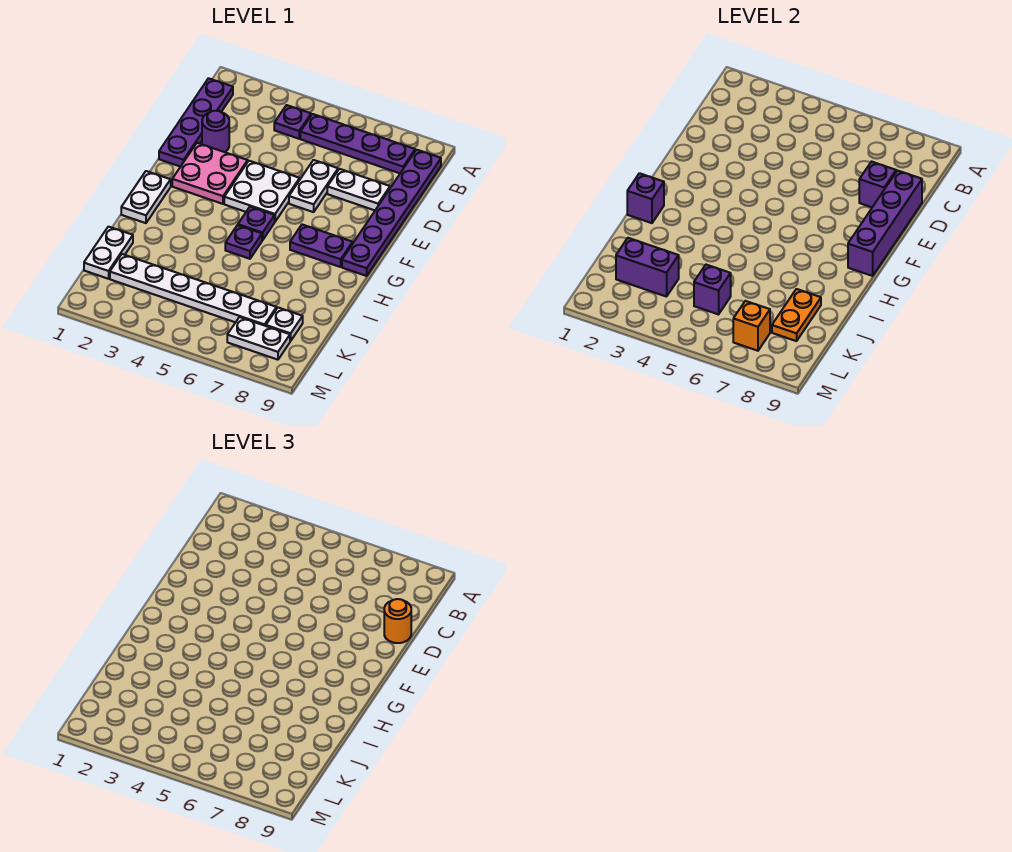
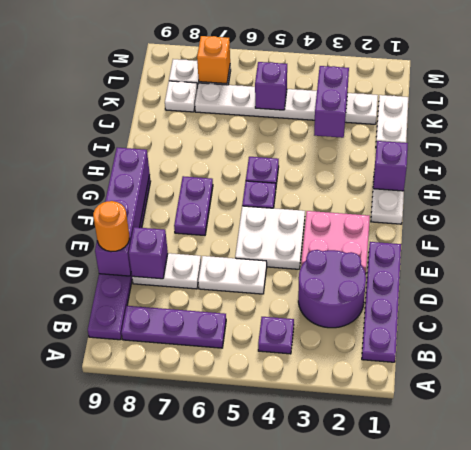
purple 1x4 plate [300,114,415,173] -> purple 1x3 plate [121,306,226,348]
purple 1x1 round brick [202,111,229,152] -> purple 2x2 round brick [298,250,366,328]
white 1x2 plate [289,160,338,212] -> white 1x2 plate turned to [198,256,267,294]
purple 1x2 plate [290,225,353,267] -> purple 1x2 plate turned to [174,176,213,235]
orange 1x2 plate [772,289,821,341] -> none
purple 1x2 brick [616,238,679,297] -> purple 1x2 brick turned to [314,66,349,138]

